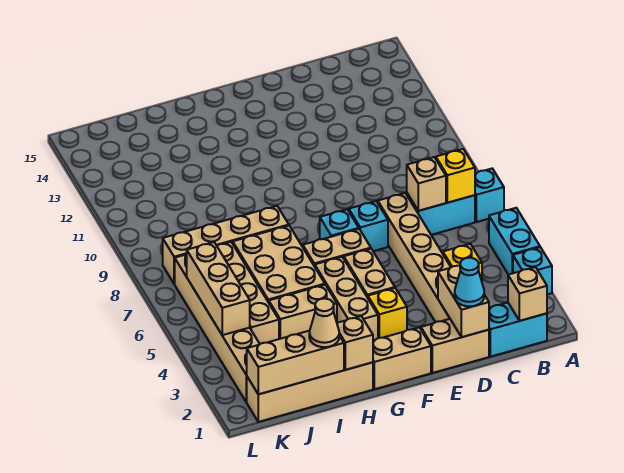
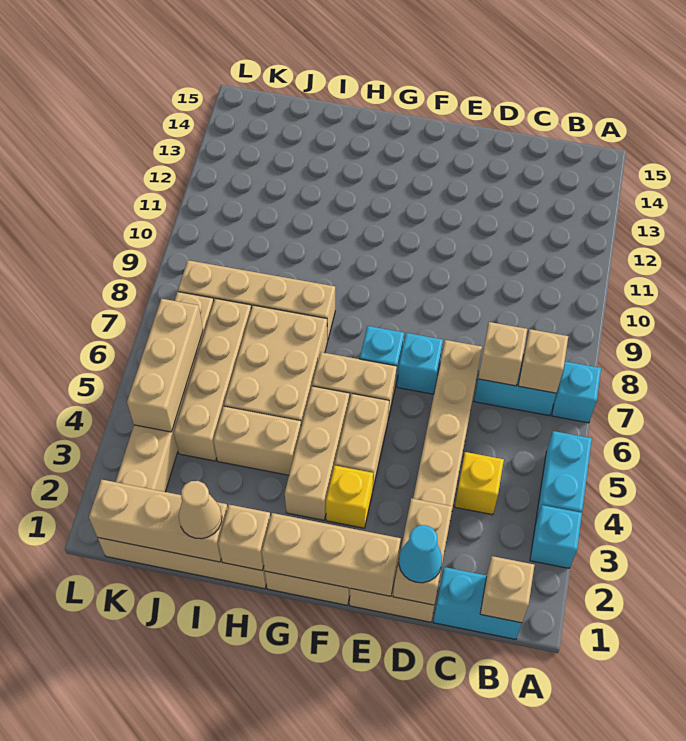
yellow 1x1 brick [436,149,475,203] -> tan 1x1 brick [518,329,568,393]
none -> tan 1x3 brick [262,513,401,596]

